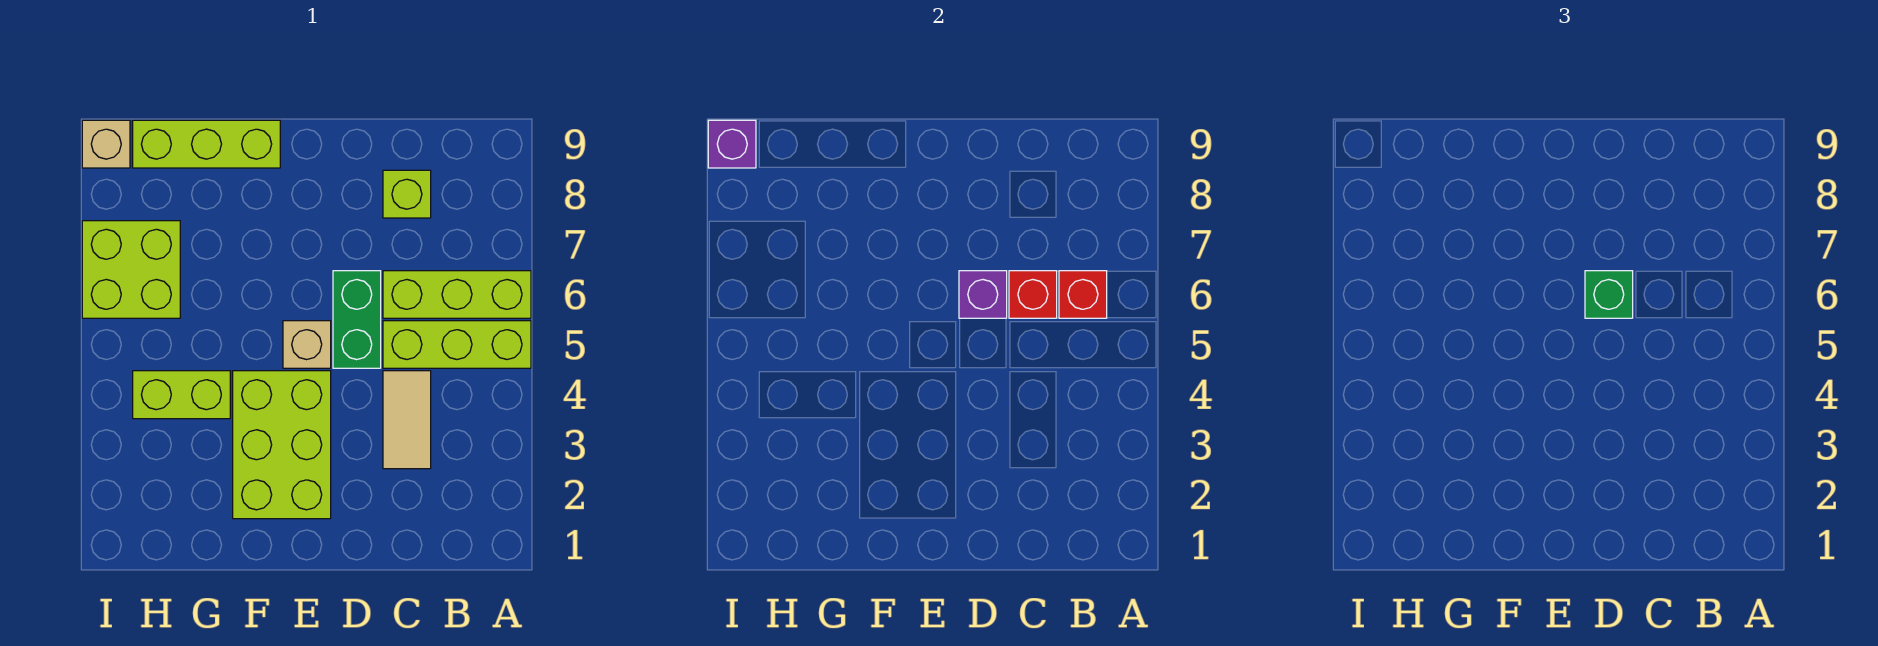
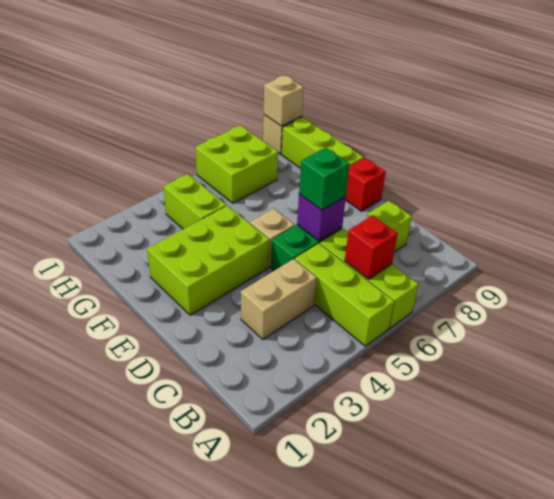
tan 1x2 tile [383,371,431,469] -> tan 1x2 brick [241,259,317,339]
red 1x1 brick [1009,271,1057,318] -> red 1x1 brick moved to [346,158,386,211]
purple 1x1 brick [708,120,756,168] -> tan 1x1 brick [264,76,304,126]

